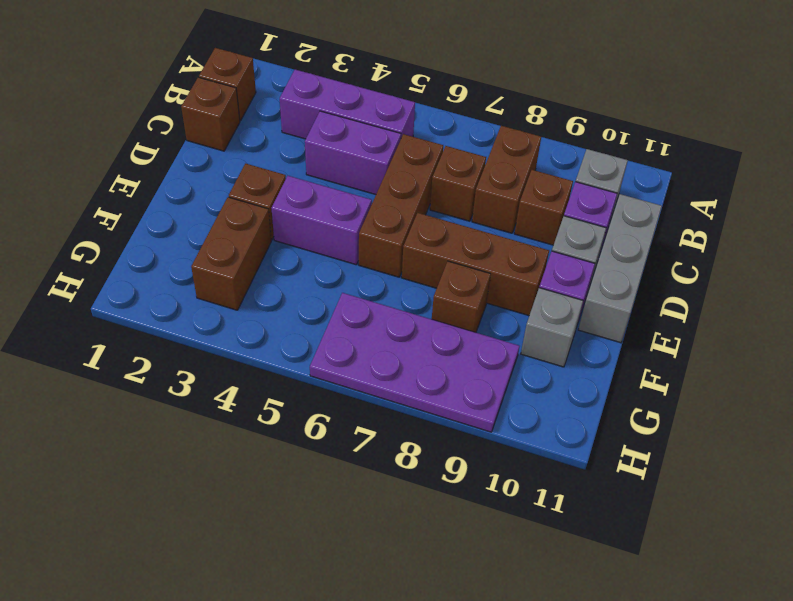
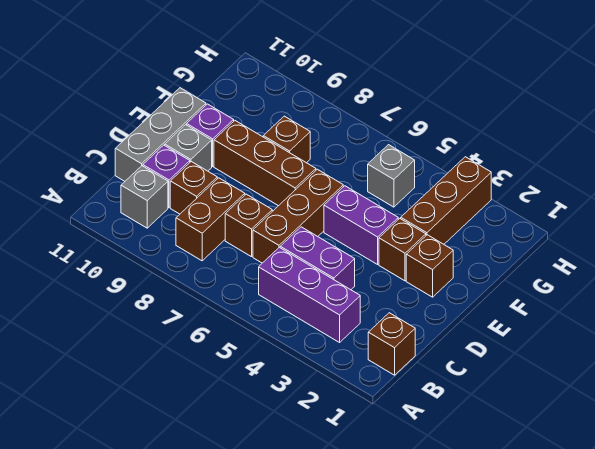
brown 1x1 brick [181,77,240,151] -> brown 1x1 brick moved to [406,235,453,297]
brown 1x2 brick [191,197,271,310] -> brown 1x3 brick [401,157,491,244]
grey 1x1 brick [521,288,583,367] -> grey 1x1 brick moved to [368,145,415,207]
purple 2x4 plate [310,293,519,432] -> none

